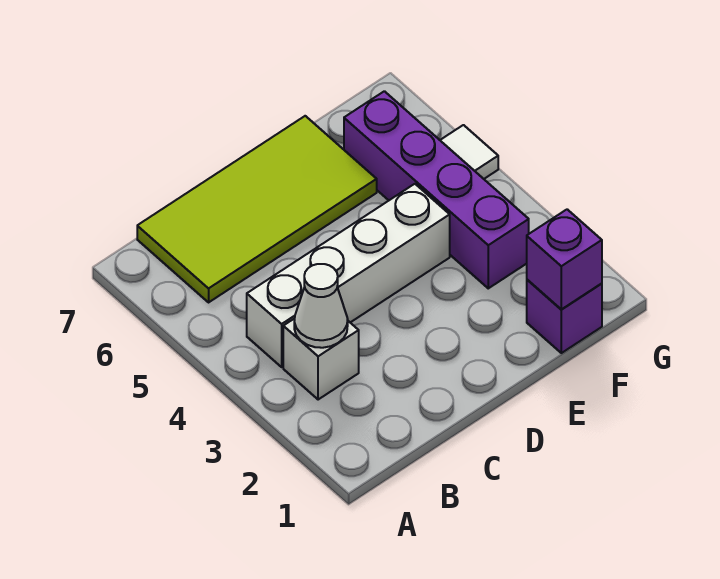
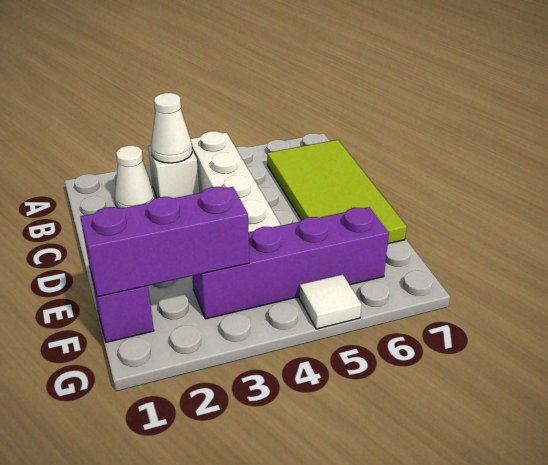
none -> white 1x1 cone [115,146,155,209]
purple 1x1 brick [527,209,602,309] -> purple 1x3 brick [80,187,249,297]

